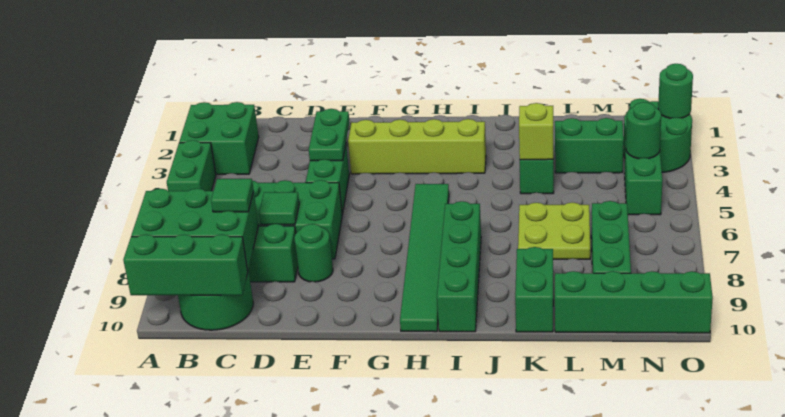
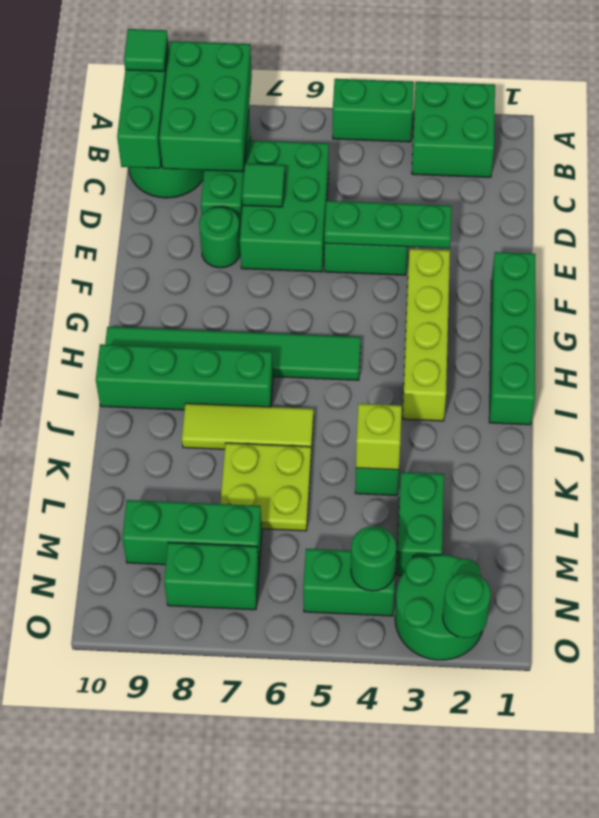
green 1x1 tile [211,179,254,212] -> green 1x1 tile moved to [124,29,168,71]
green 1x2 plate [309,109,349,161] -> green 1x3 plate [324,201,452,248]
none -> lime 1x3 tile [182,403,314,451]
green 1x2 brick [515,247,553,332] -> green 1x2 brick moved to [164,542,259,610]
green 1x4 brick [555,271,713,333] -> green 1x4 brick moved to [489,252,535,425]

